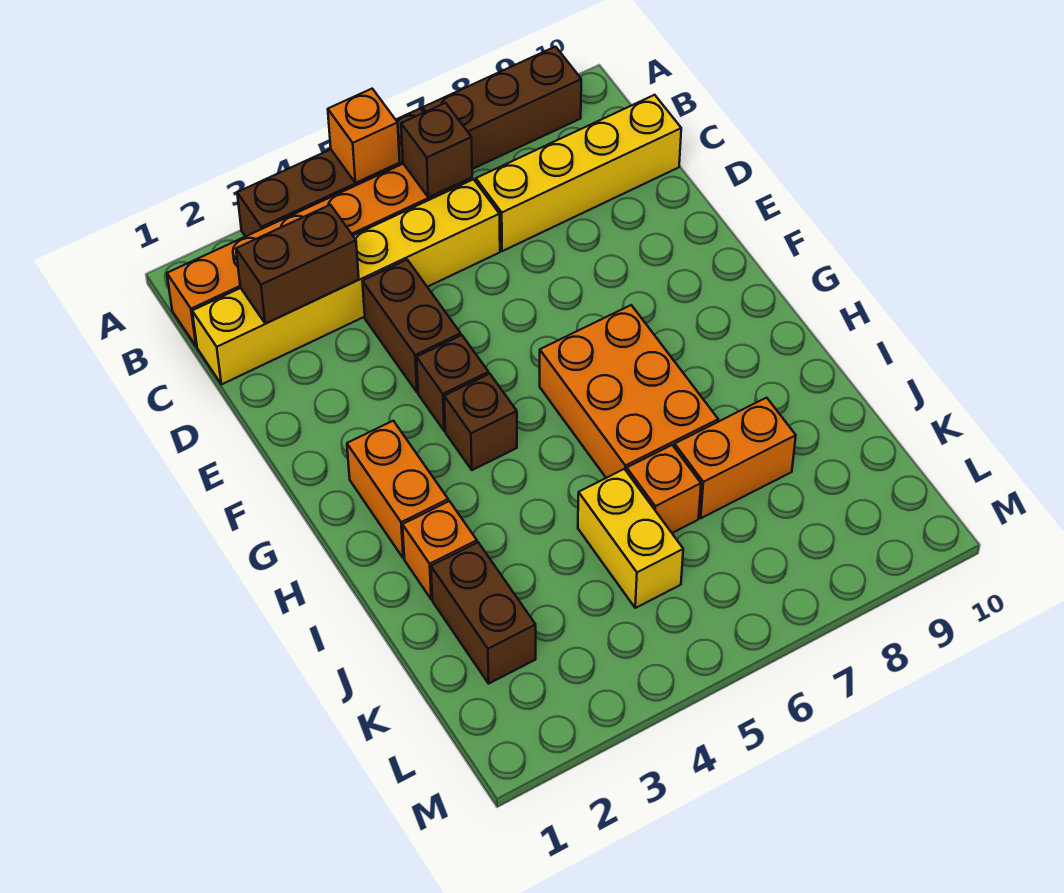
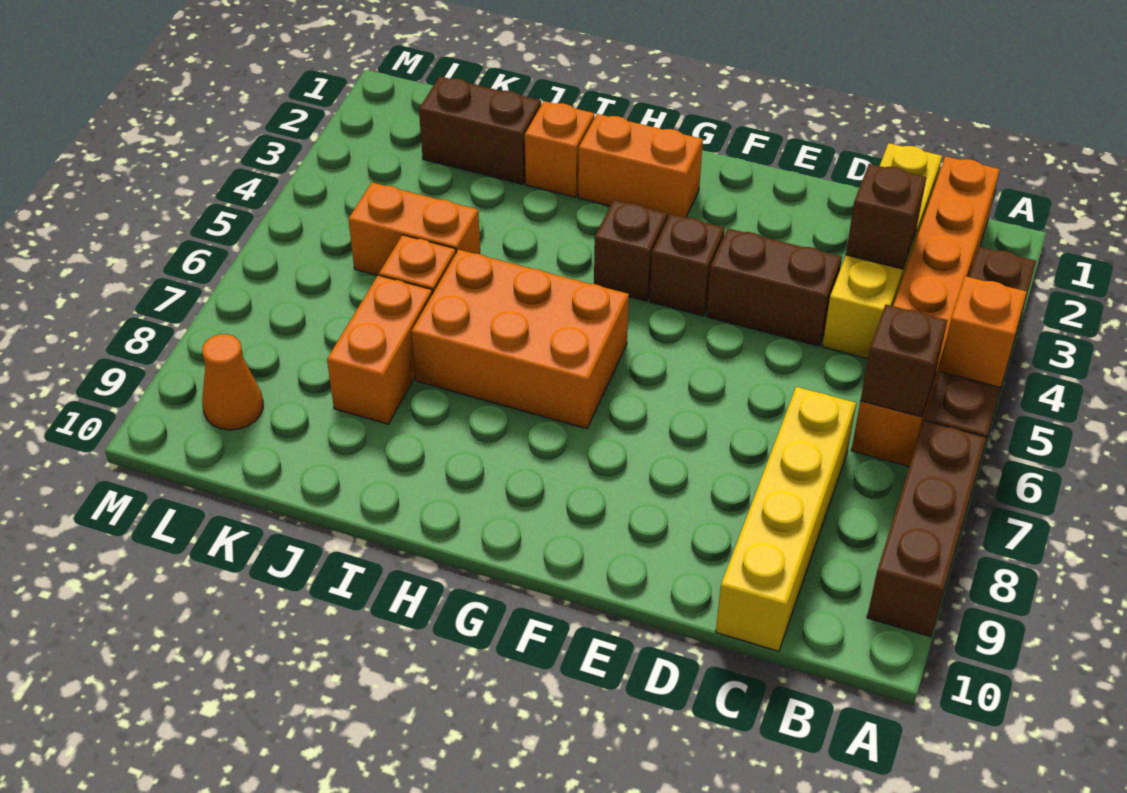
yellow 1x6 brick [192,179,500,384] -> yellow 1x4 brick [822,143,942,359]
brown 1x2 brick [236,205,359,324] -> brown 1x1 brick [846,164,927,269]
yellow 1x2 brick [578,469,683,608] -> orange 1x2 brick [348,183,480,275]
none -> orange 1x1 cone [202,334,263,430]

